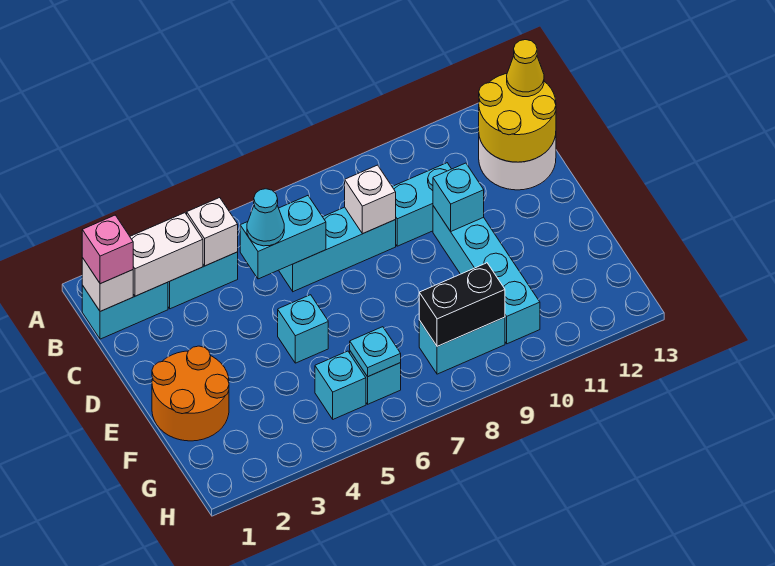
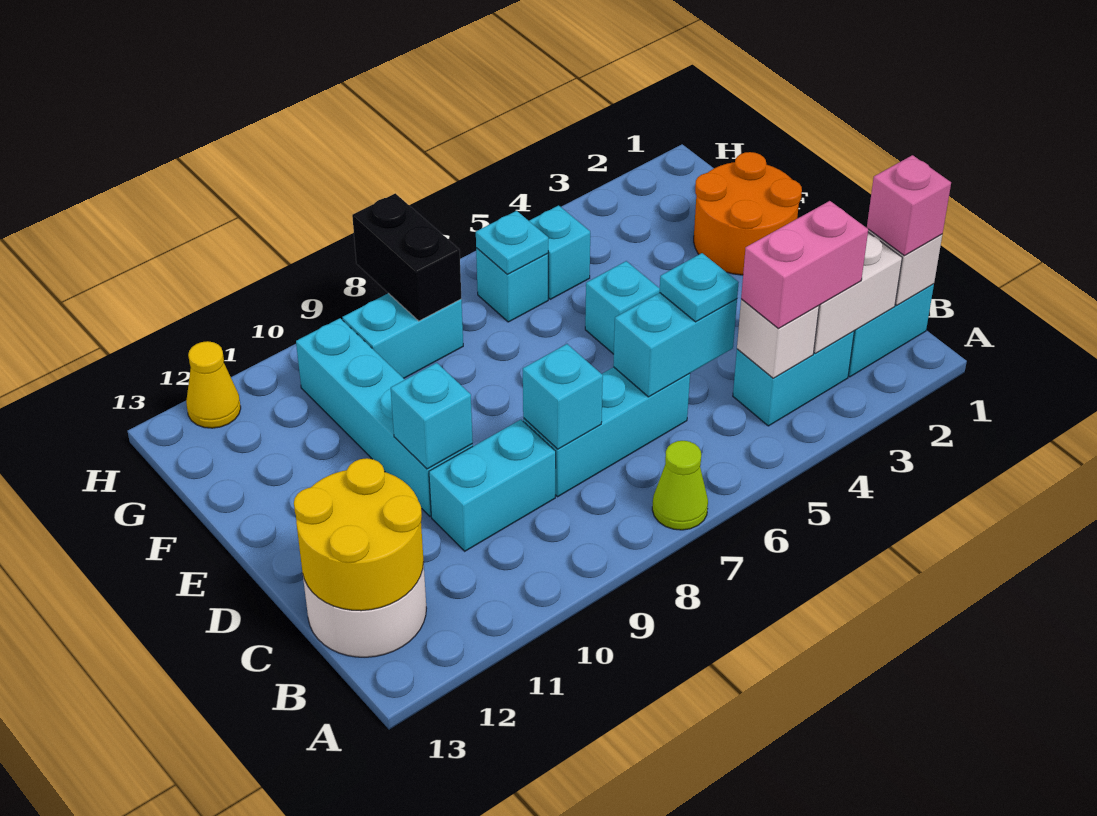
none -> lime 1x1 cone [652,441,708,530]
none -> pink 1x2 brick [741,201,868,329]
yellow 1x1 cone [507,40,544,97] -> yellow 1x1 cone moved to [186,341,241,428]
cyan 1x1 cone [247,189,284,246] -> cyan 1x1 plate [660,253,739,322]
white 1x1 brick [345,165,396,234] -> cyan 1x1 brick [523,344,603,449]
black 1x2 brick [419,263,505,347] -> black 1x2 brick turned to [352,193,461,321]

